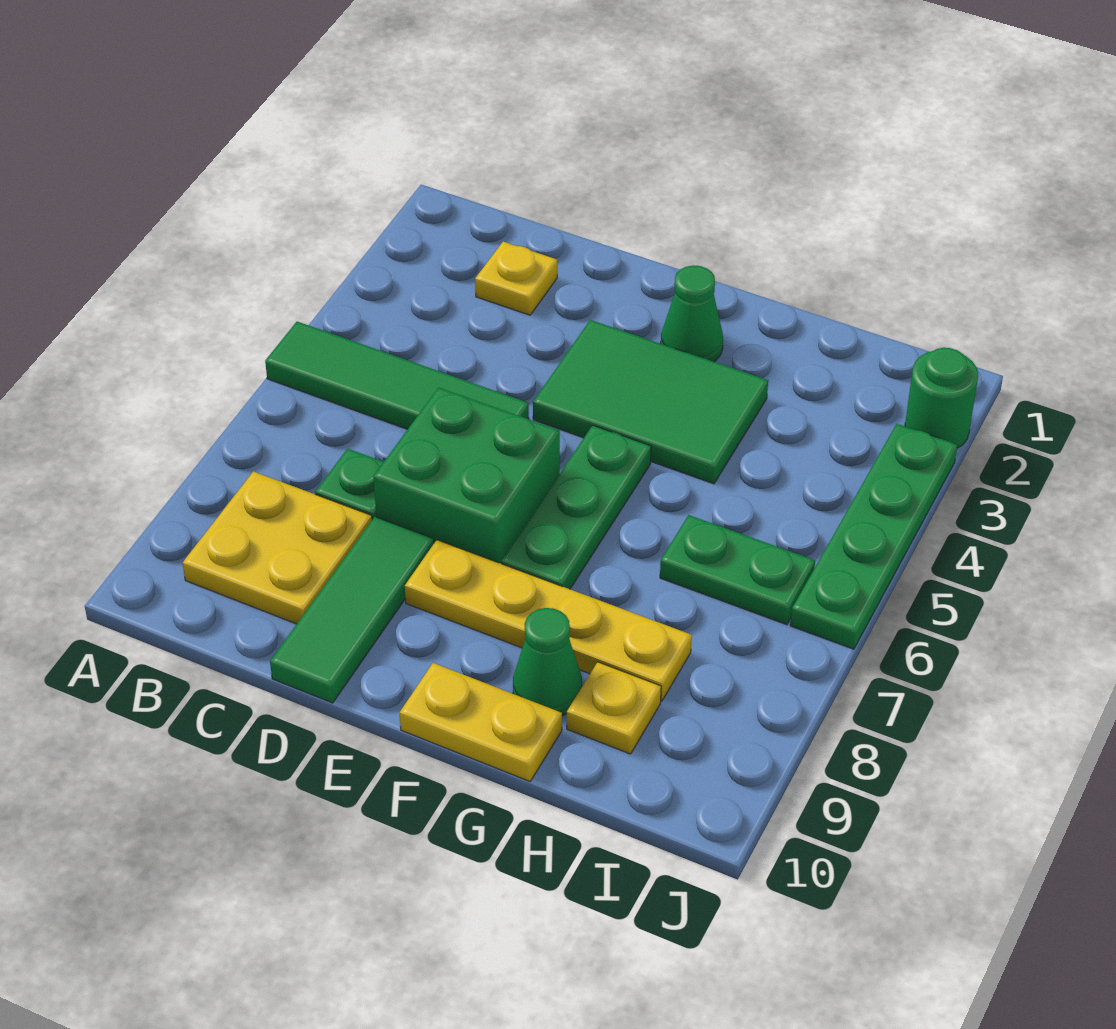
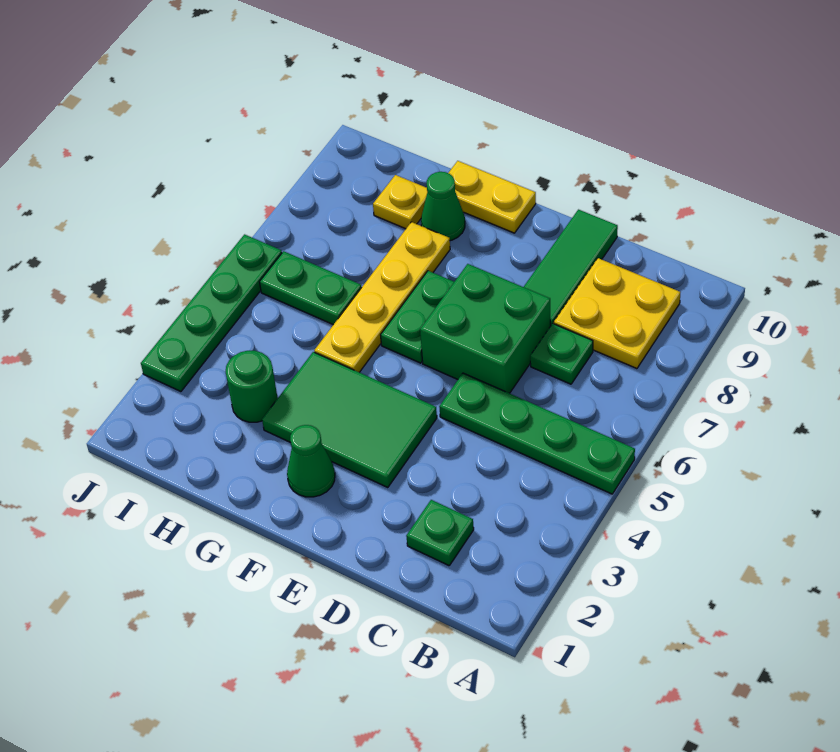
green 1x4 tile [265,322,529,429] -> green 1x4 plate [439,373,635,494]
yellow 1x1 plate [475,242,557,315] -> green 1x1 plate [406,500,474,566]
yellow 1x4 plate [405,540,692,701] -> yellow 1x4 plate turned to [314,222,450,372]
green 1x3 plate [501,425,651,589] -> green 1x2 plate [381,271,454,363]
green 1x1 round brick [905,348,978,448] -> green 1x1 round brick moved to [225,351,278,422]

